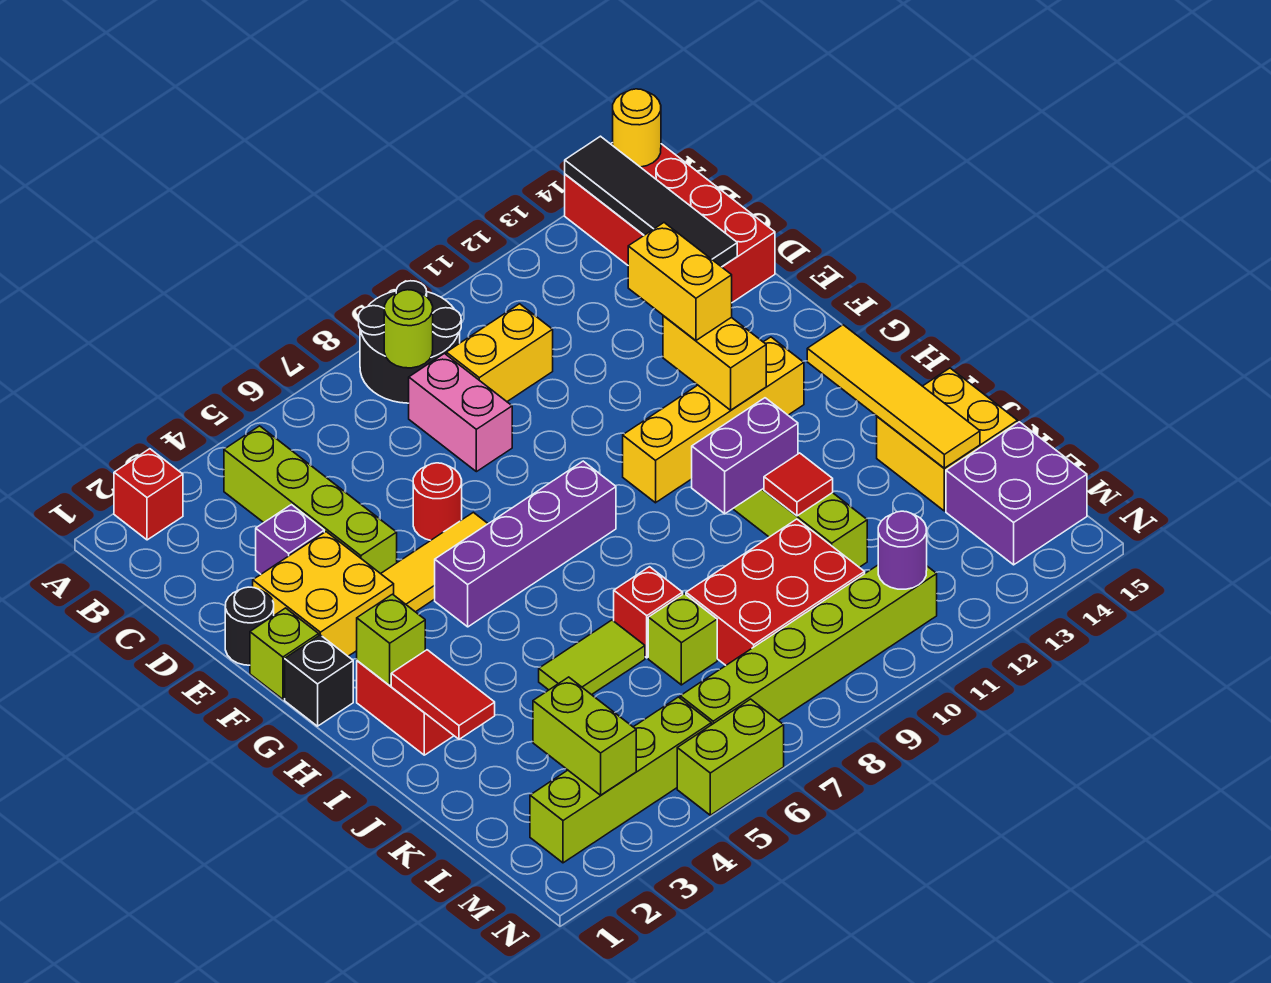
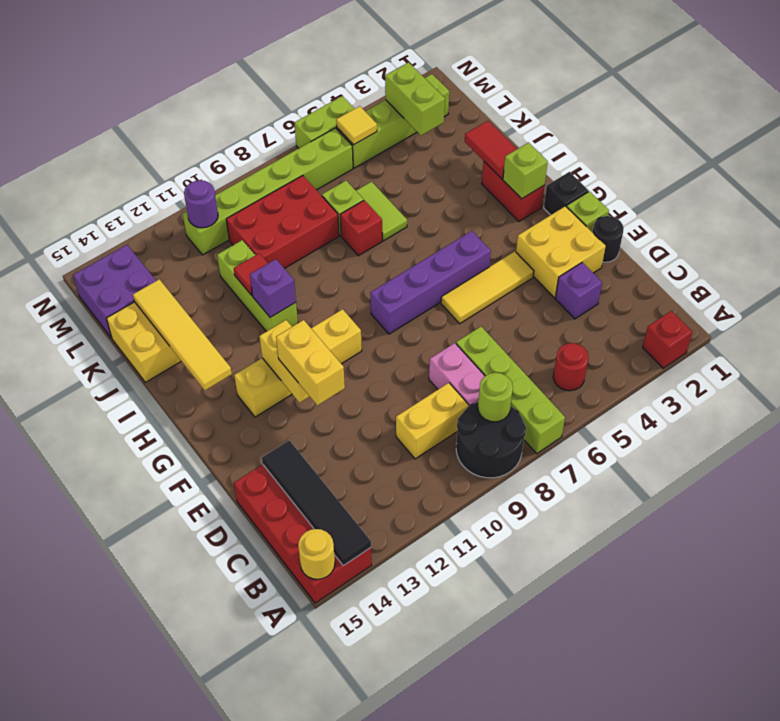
lime 1x4 brick [224,426,397,574] -> lime 1x4 brick moved to [456,327,565,454]
red 1x1 round brick [413,463,462,540] -> red 1x1 round brick moved to [553,343,589,391]
purple 1x2 brick [692,398,798,514] -> purple 1x1 brick [250,259,296,318]
lime 1x2 tile [539,620,645,695] -> lime 1x2 tile turned to [356,182,407,241]
none -> yellow 1x1 tile [336,106,377,145]

